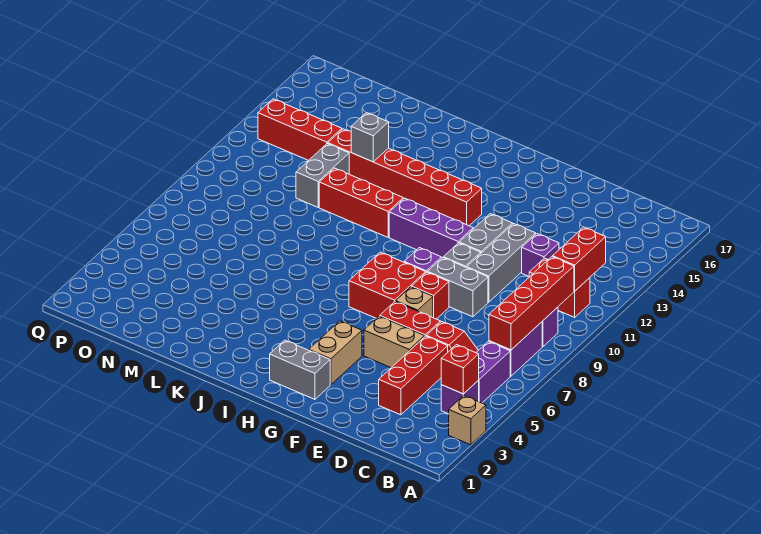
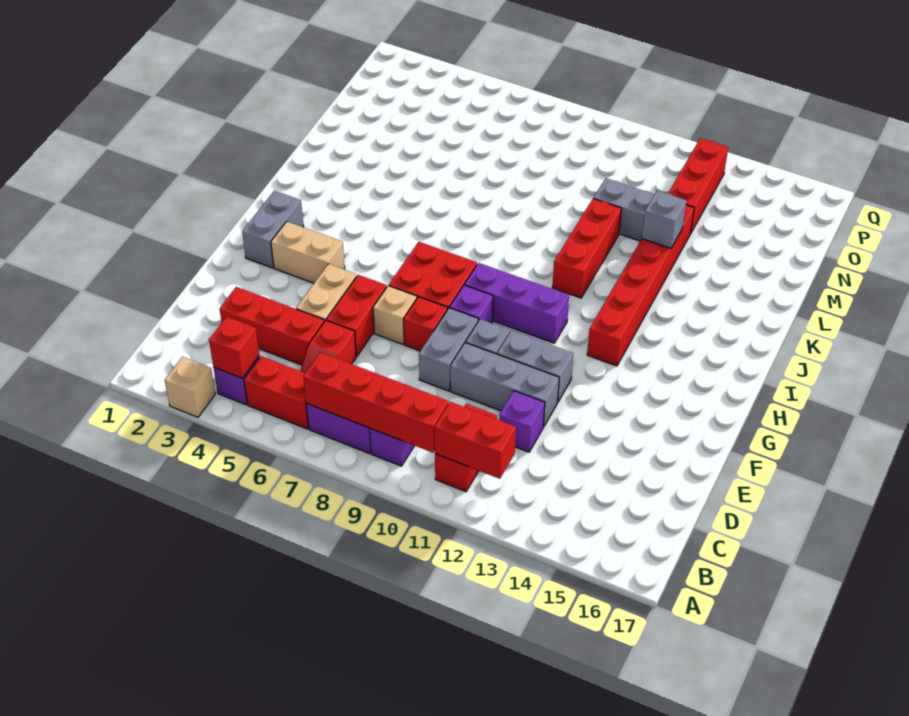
purple 1x2 brick [476,342,510,403] -> red 1x2 brick [244,356,309,429]
purple 1x3 brick [389,198,473,258] -> purple 1x3 brick turned to [465,263,569,343]

